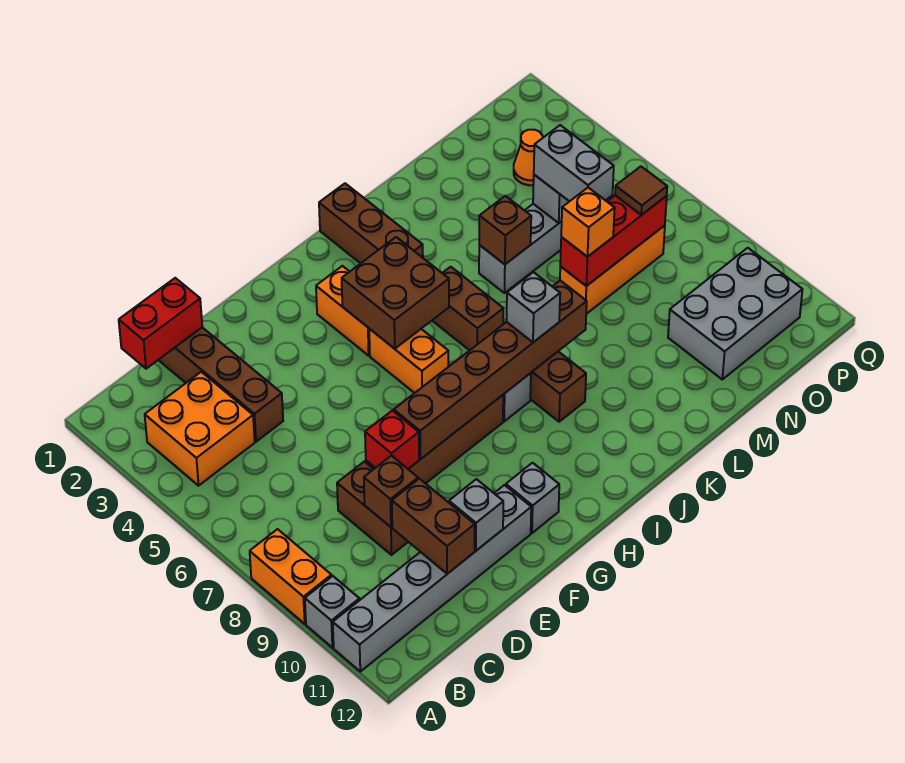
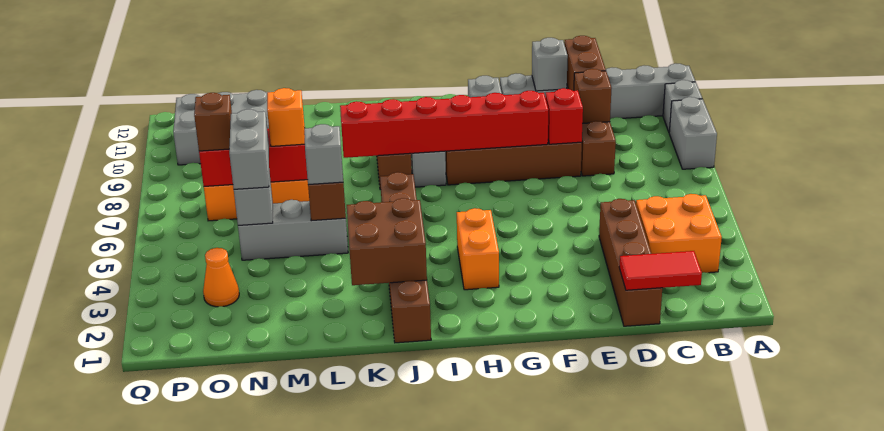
orange 1x2 brick [250,529,332,624] -> grey 1x2 brick [669,97,717,169]
red 1x2 brick [119,278,202,369] -> red 1x2 tile [619,251,702,290]
brown 1x6 brick [394,281,587,459] -> red 1x6 brick [340,91,548,158]
brown 2x2 brick [342,237,449,349] -> brown 2x2 brick moved to [347,198,427,285]
orange 1x2 brick [369,329,448,393] -> none
grey 1x1 brick [507,272,560,342] -> grey 1x1 brick moved to [304,124,343,185]
brown 1x1 tile [615,166,667,215] -> brown 1x1 brick [194,93,232,151]

